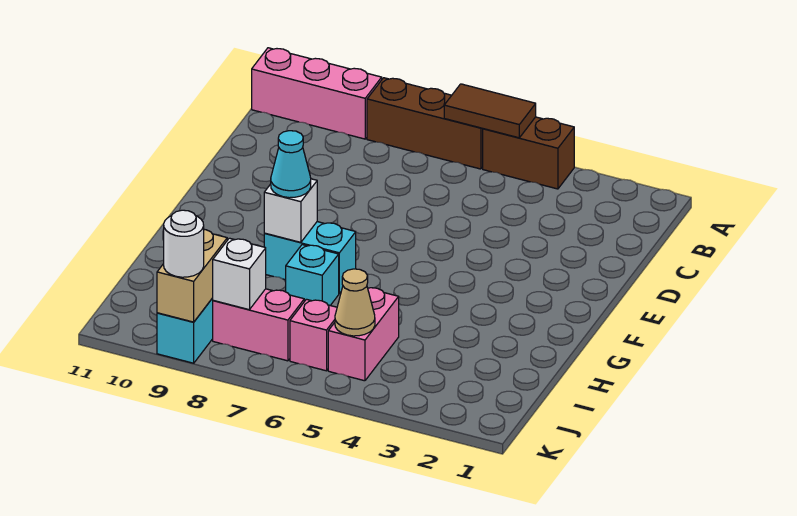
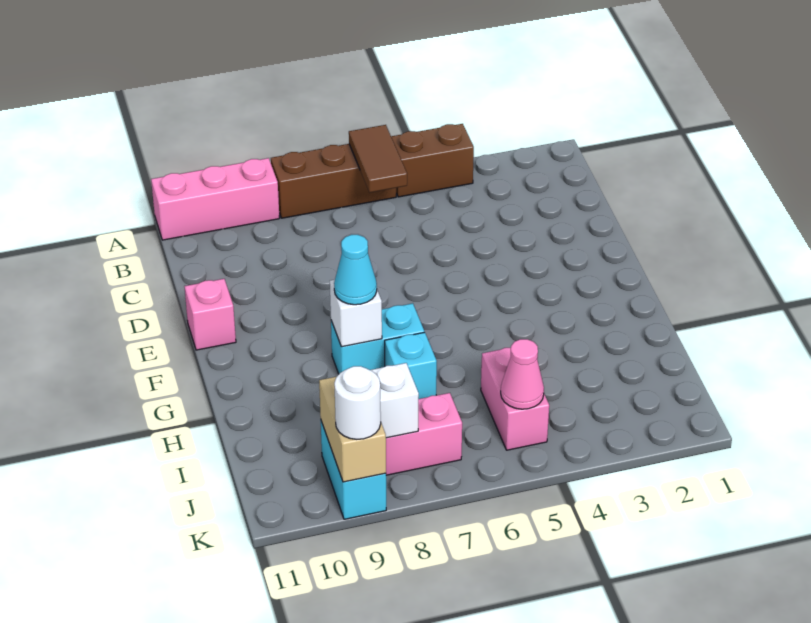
brown 1x2 tile [444,84,536,138] -> brown 1x2 tile turned to [349,125,407,192]
tan 1x1 cone [335,269,375,336] -> pink 1x1 cone [501,339,544,409]
pink 1x1 brick [290,299,337,371] -> pink 1x1 brick moved to [184,279,236,350]

